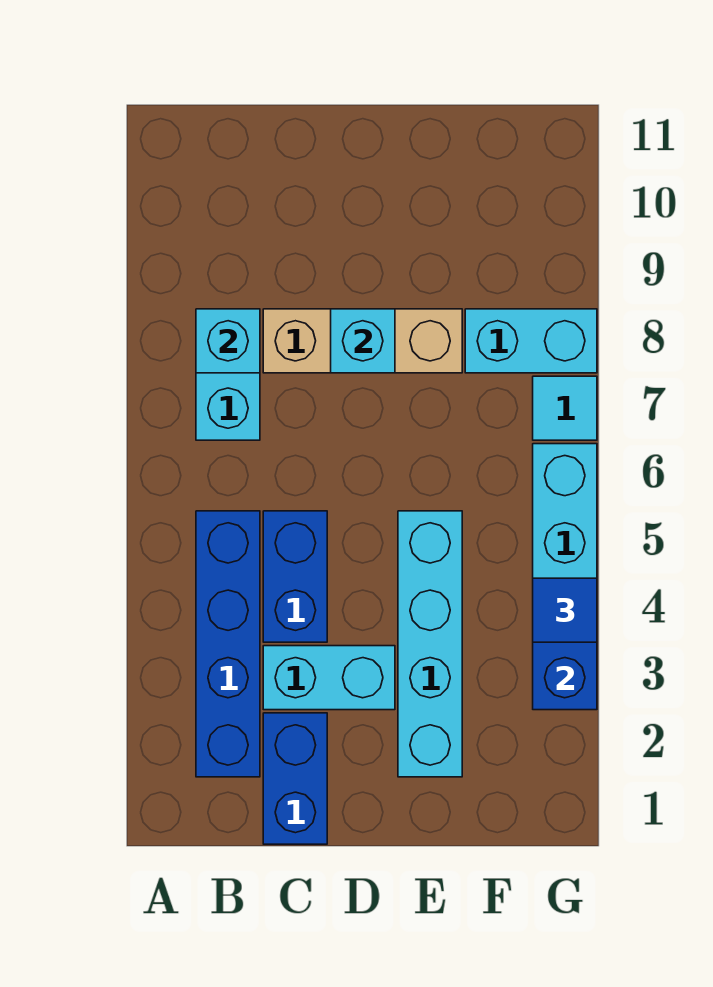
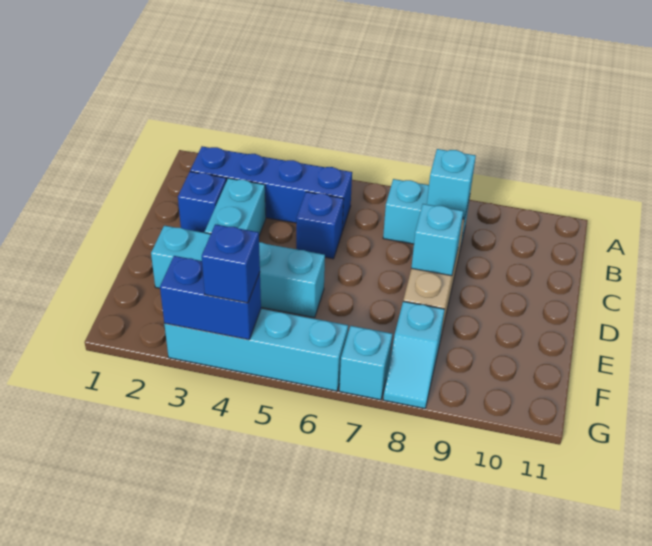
blue 1x2 brick [263,713,327,844] -> blue 1x1 brick [178,172,226,233]
blue 1x2 brick [263,511,327,642] -> blue 1x1 brick [296,192,344,259]
cyan 1x2 brick [465,309,597,373] -> cyan 1x2 slope [383,301,445,409]
blue 1x1 tile [533,578,597,642] -> blue 1x1 brick [202,224,260,303]
cyan 1x1 tile [533,376,597,440] -> cyan 1x1 brick [339,326,392,400]

